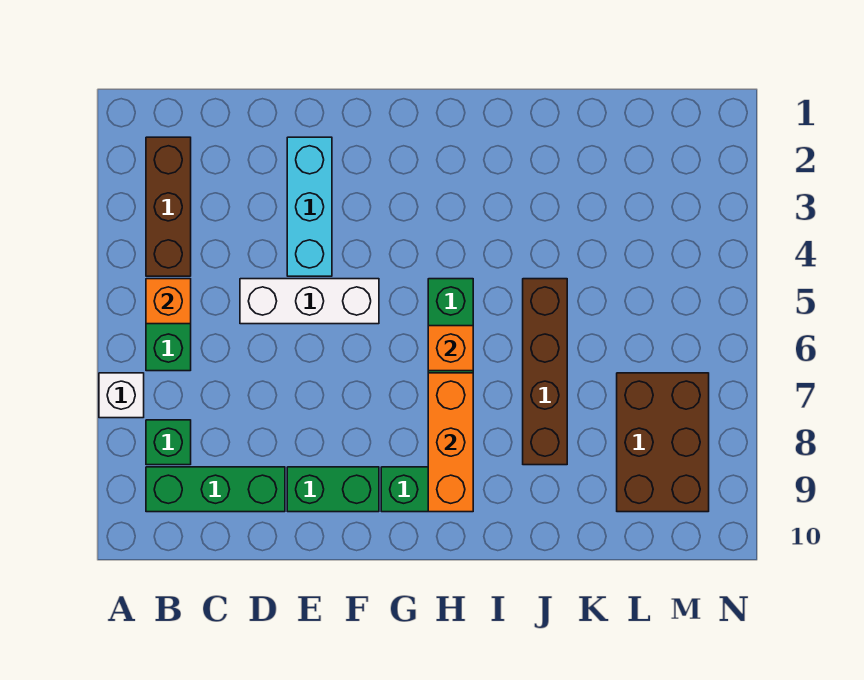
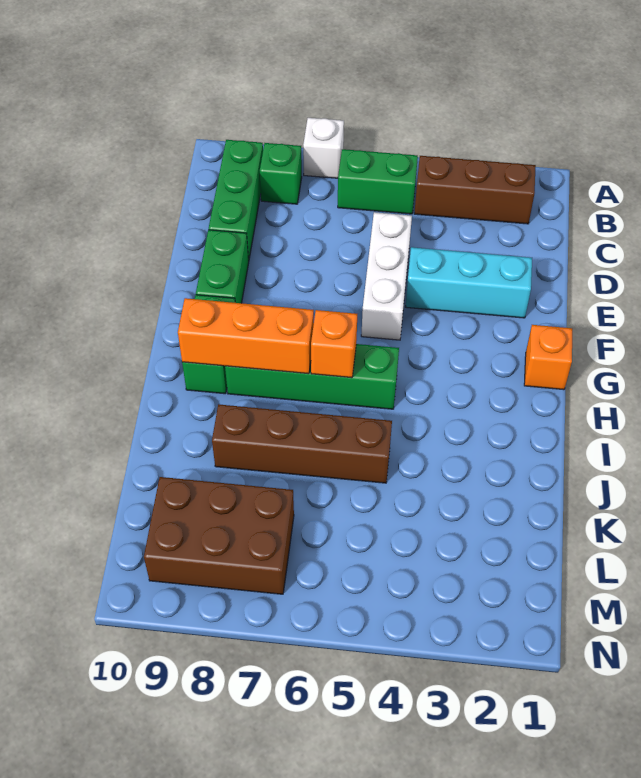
orange 1x1 brick [146,279,191,324] -> orange 1x1 brick moved to [524,325,572,390]

